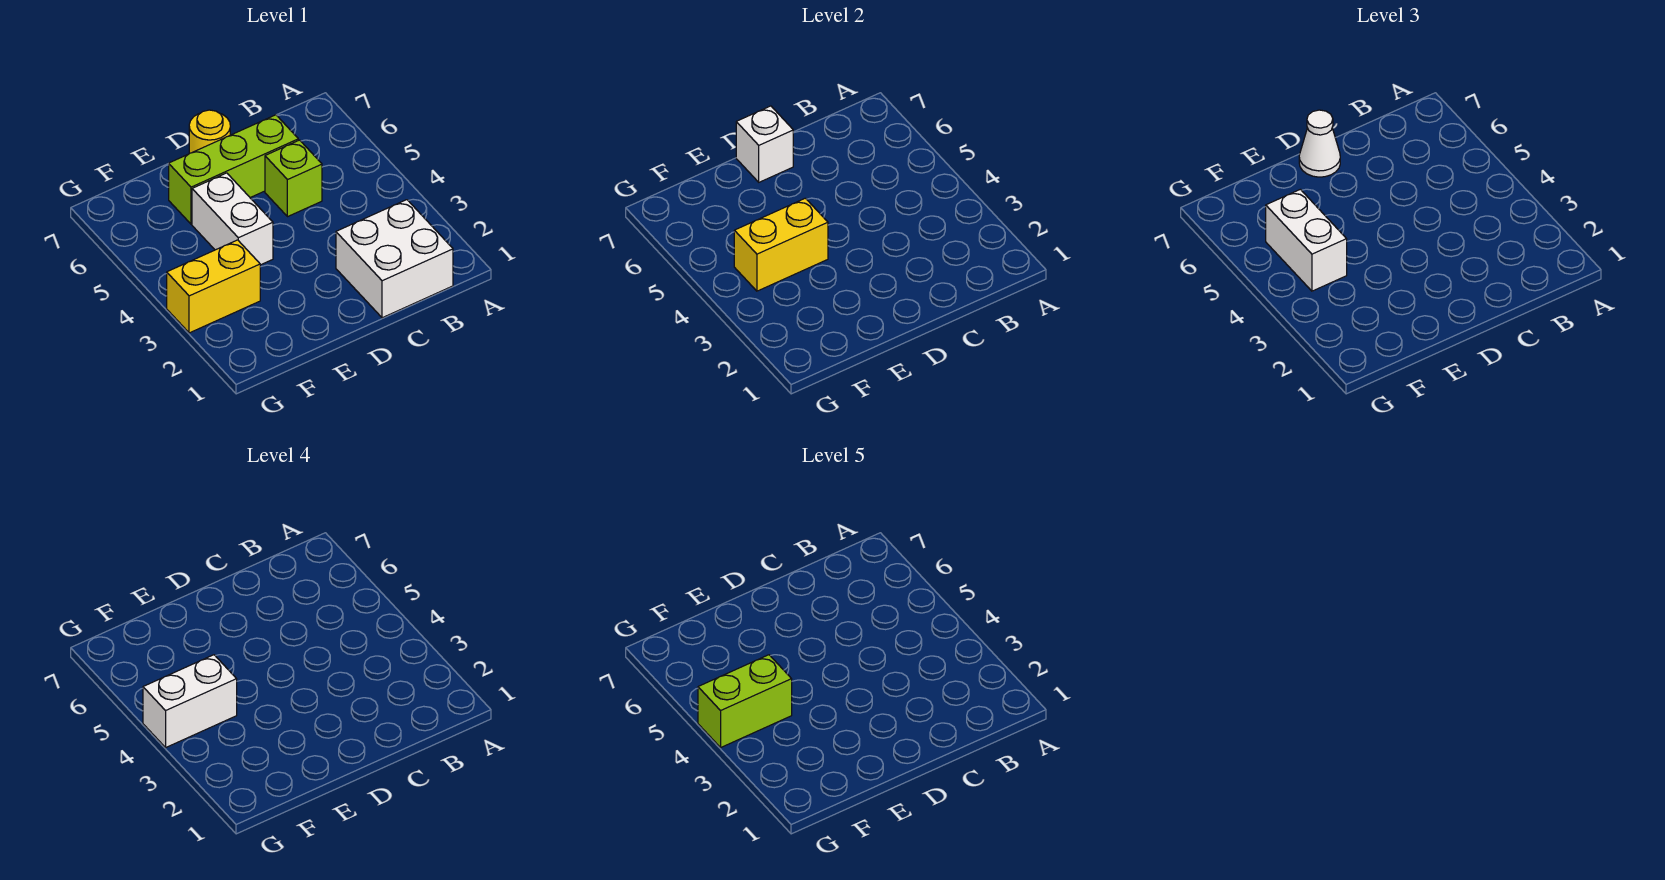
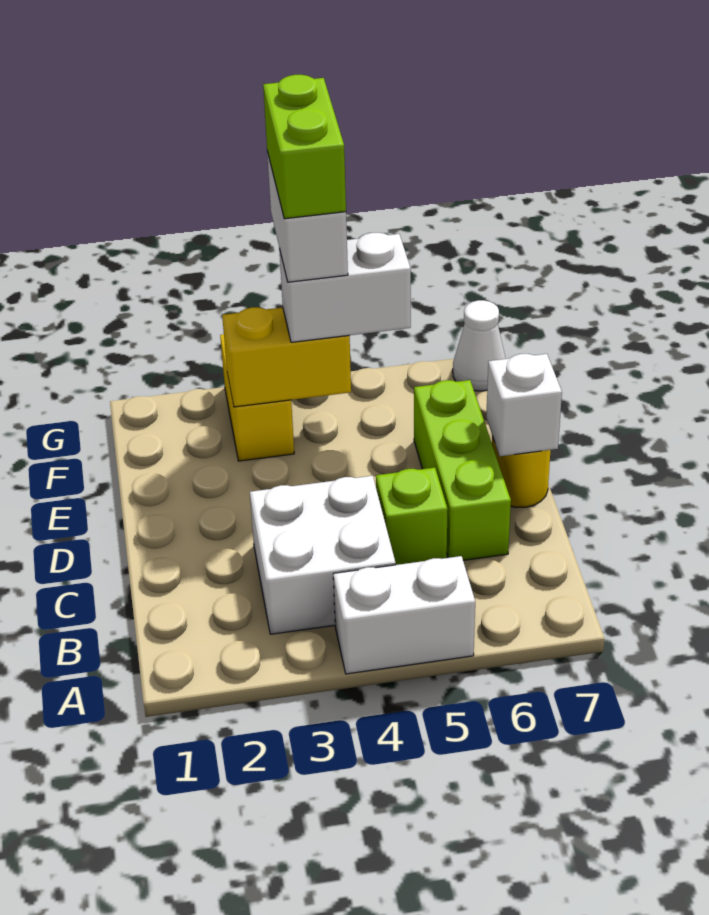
white 2x2 brick [336,200,453,318] -> white 2x2 brick moved to [250,476,396,634]
white 1x1 cone [1299,110,1340,177] -> white 1x1 cone moved to [453,300,506,391]
white 1x2 brick [192,173,273,265] -> white 1x2 brick moved to [333,556,475,674]
yellow 1x2 brick [734,198,828,291] -> yellow 1x2 brick turned to [222,307,351,407]

